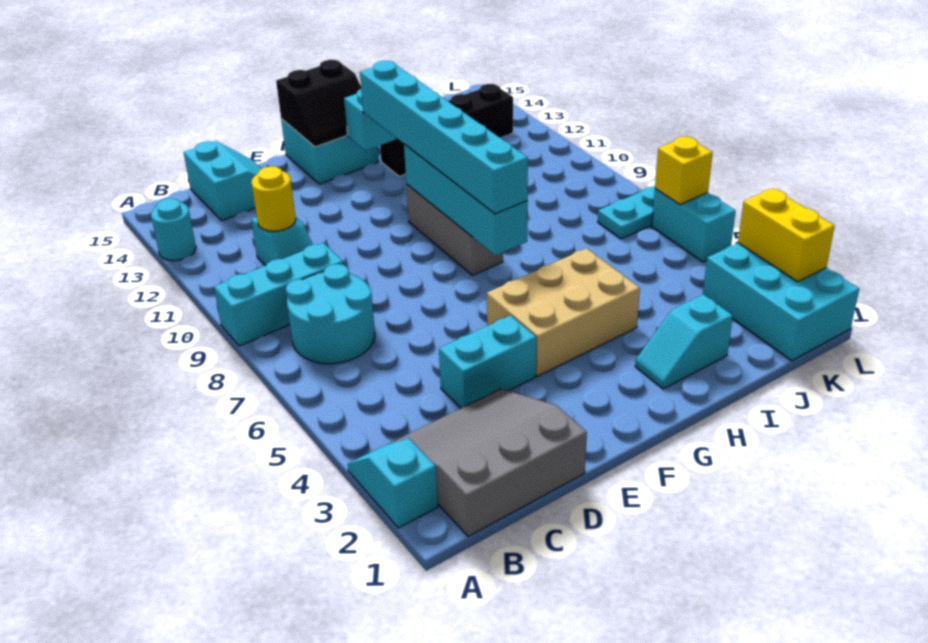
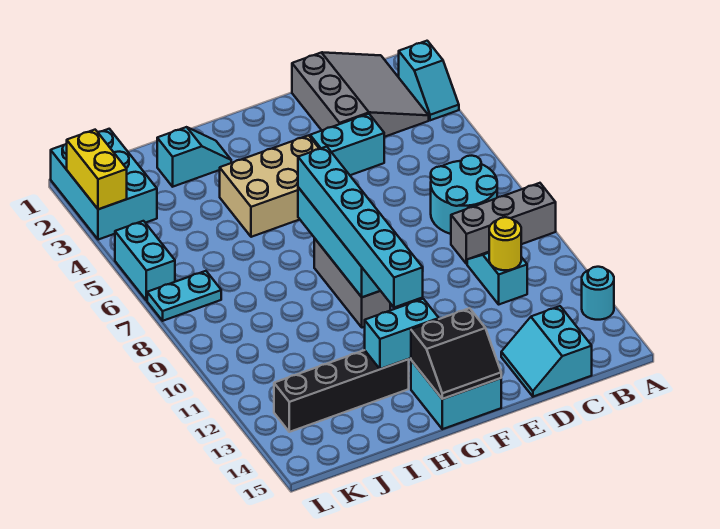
cyan 1x3 brick [214,243,344,346] -> grey 1x3 brick [451,183,556,264]
grey 3x3 slope [389,389,587,537] -> grey 3x3 slope turned to [292,52,429,137]
black 2x2 slope [276,60,361,147] -> black 2x2 slope turned to [411,308,501,399]
yellow 1x1 brick [655,137,713,205] -> none

